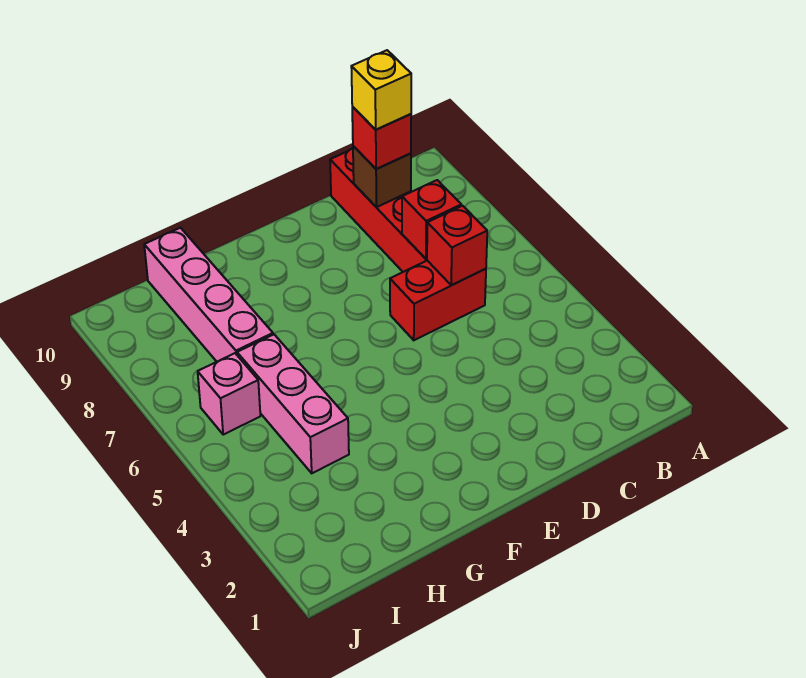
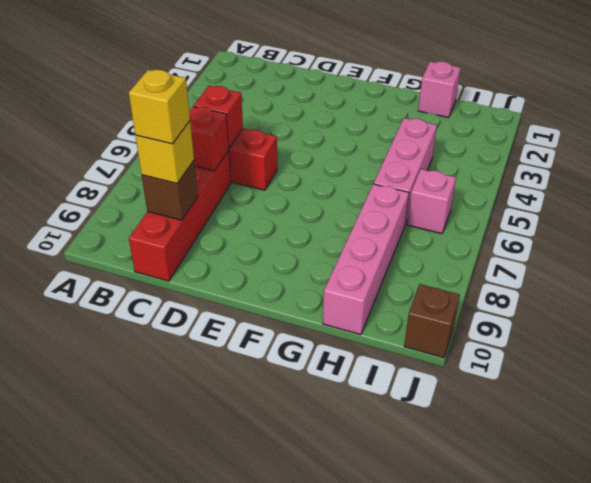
red 1x1 brick [352,107,411,169] -> yellow 1x1 brick [136,121,194,184]
none -> pink 1x1 brick [418,61,461,117]
none -> brown 1x1 brick [404,284,460,358]

